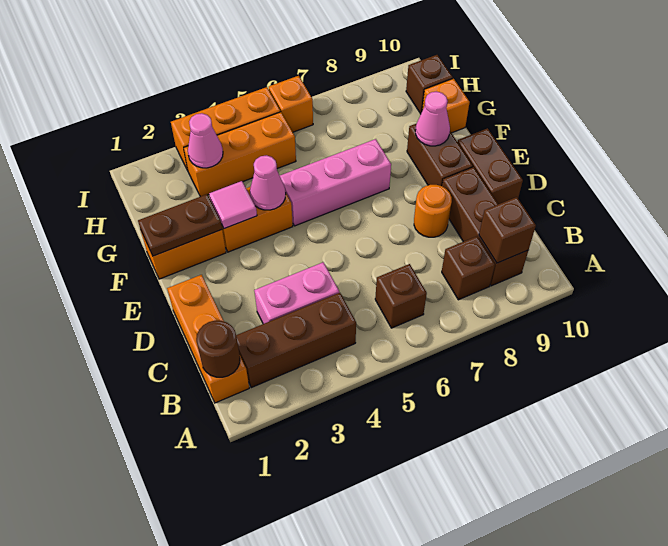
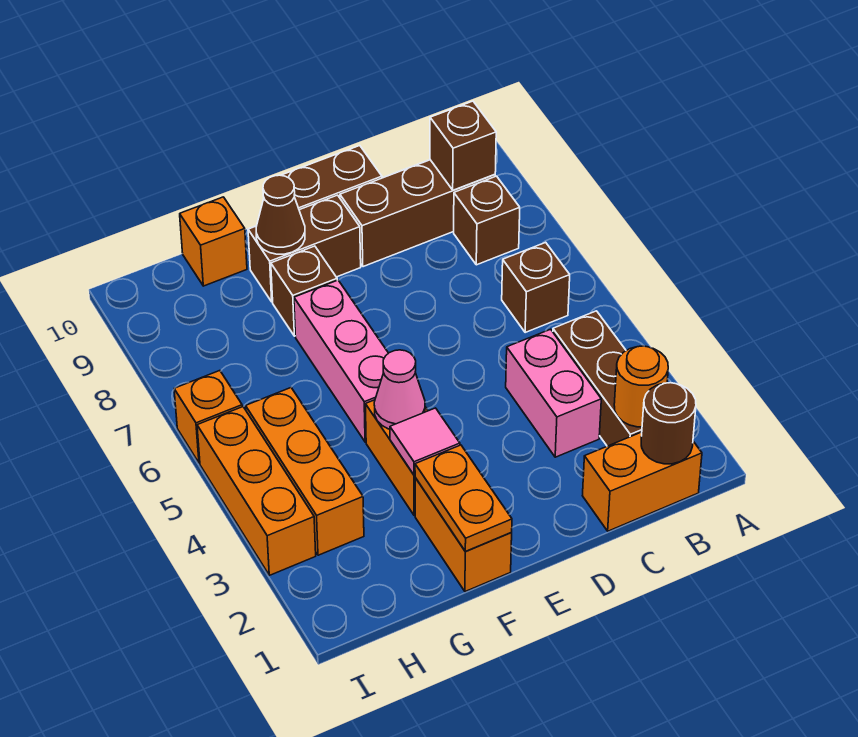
orange 1x3 brick [167,275,249,403] -> orange 1x2 brick [582,432,702,531]
orange 1x1 round brick [414,185,452,237] -> orange 1x1 round brick moved to [614,346,668,427]
brown 1x2 plate [138,194,222,256] -> orange 1x2 plate [415,445,512,552]
pink 1x1 cone [415,92,450,146] -> brown 1x1 cone [256,175,305,254]
pink 1x1 cone [188,113,223,168] -> none
brown 1x1 brick [406,55,453,114] -> brown 1x1 brick moved to [271,246,337,336]

